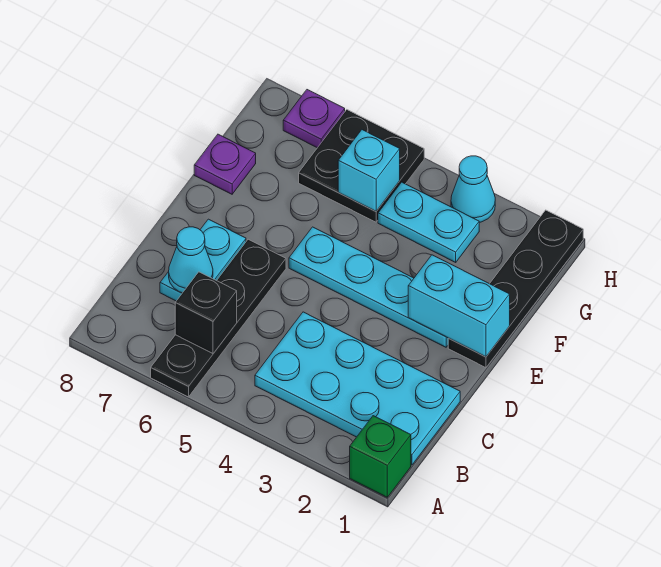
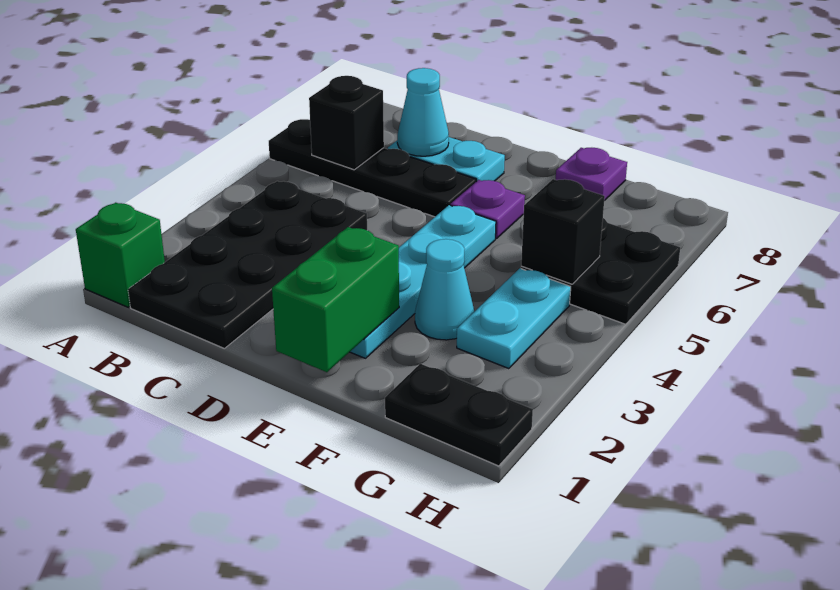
cyan 2x4 plate [255,312,460,465] -> black 2x4 plate [128,181,367,348]
black 1x4 plate [448,210,583,368] -> black 1x2 plate [385,364,533,466]
cyan 1x2 brick [408,255,510,357] -> green 1x2 brick [272,227,399,372]
cyan 1x1 brick [338,130,400,211] -> black 1x1 brick [521,179,605,284]
cyan 1x1 cone [451,156,495,222] -> cyan 1x1 cone moved to [415,239,474,340]
purple 1x1 plate [283,90,345,148] -> purple 1x1 plate moved to [450,180,525,239]

